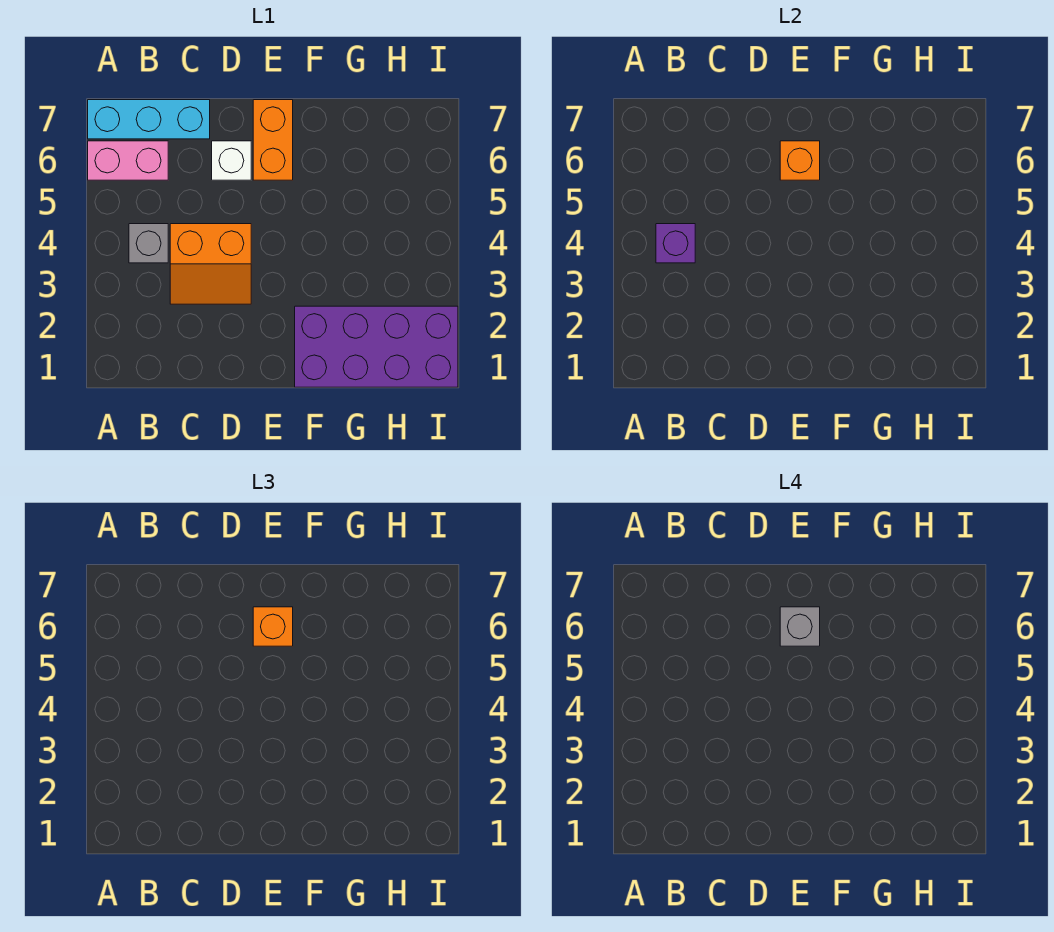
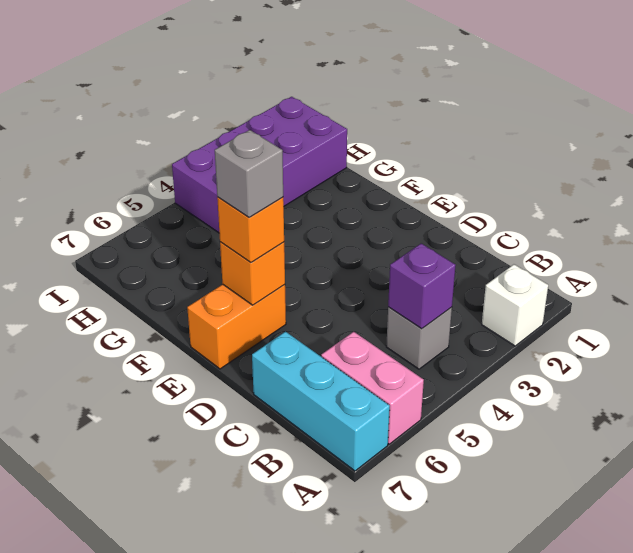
orange 2x2 slope [170,224,251,304] -> none
white 1x1 brick [212,141,251,180] -> white 1x1 brick moved to [482,264,548,346]
purple 2x4 brick [295,306,458,387] -> purple 2x4 brick turned to [172,97,347,233]

